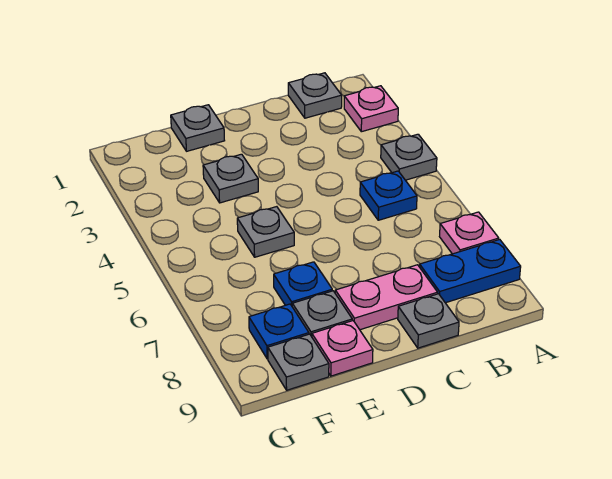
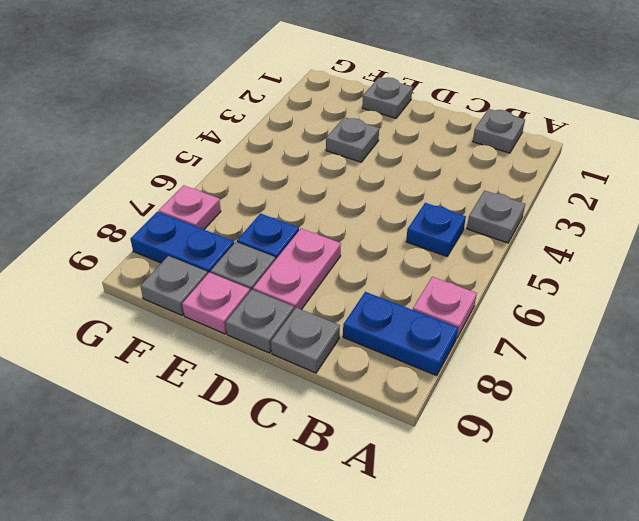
pink 1x1 plate [344,86,398,132] -> pink 1x1 plate moved to [159,185,221,229]
pink 1x2 plate [335,265,438,330] -> pink 1x2 plate turned to [253,229,341,310]
grey 1x1 plate [237,207,294,257] -> grey 1x1 plate moved to [226,290,294,353]
blue 1x1 plate [249,304,309,359] -> blue 1x2 plate [131,212,234,274]

